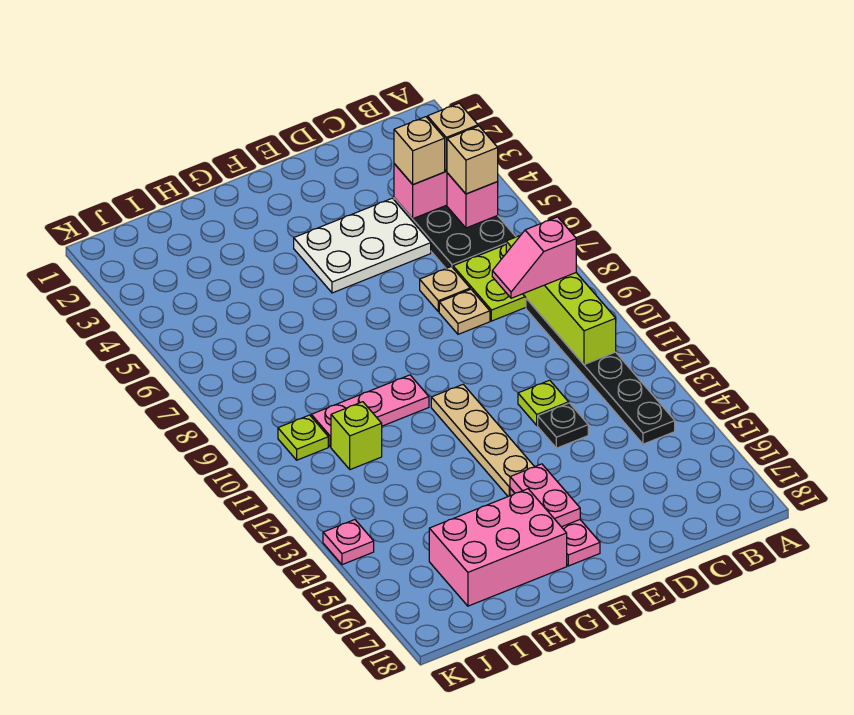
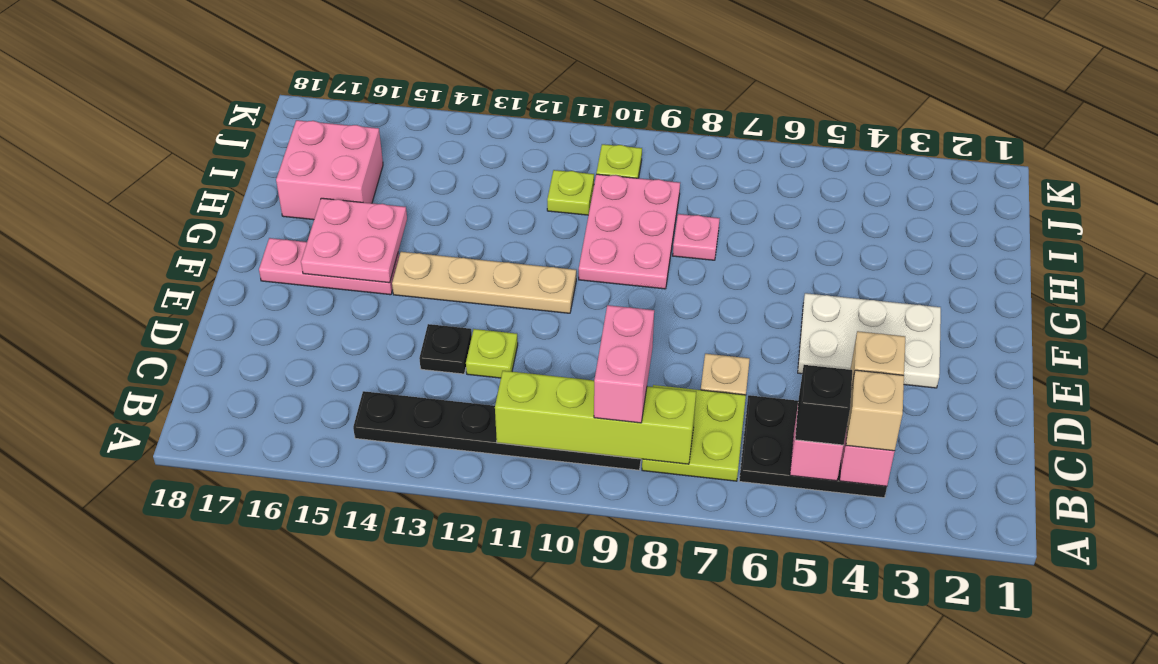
tan 1x1 brick [447,126,498,194] -> black 1x1 brick [795,365,852,445]
pink 1x2 slope [492,217,576,298] -> pink 1x2 brick [594,305,654,423]
white 2x3 plate [294,198,431,293] -> white 2x3 plate turned to [798,293,941,388]
tan 1x1 plate [439,289,490,334] -> none
pink 1x2 plate [510,464,580,527] -> pink 2x2 plate [301,198,407,283]
pink 1x3 plate [311,375,429,447] -> pink 2x3 plate [579,174,680,289]
pink 2x3 brick [429,489,567,606] -> pink 2x2 brick [276,120,383,220]
lime 1x1 brick [331,402,382,470] -> lime 1x1 plate [547,170,594,215]
pink 1x1 plate [323,520,374,565] -> pink 1x1 plate moved to [673,214,720,260]

